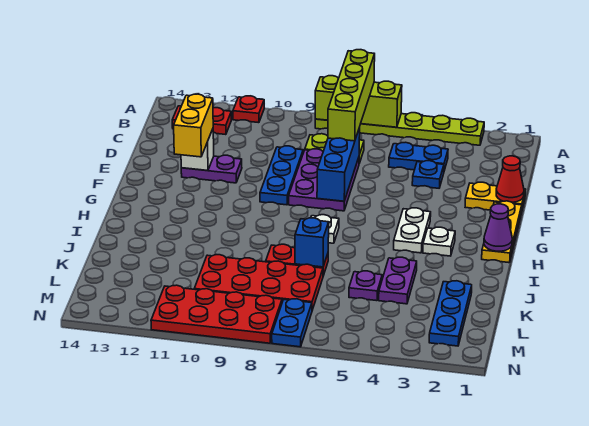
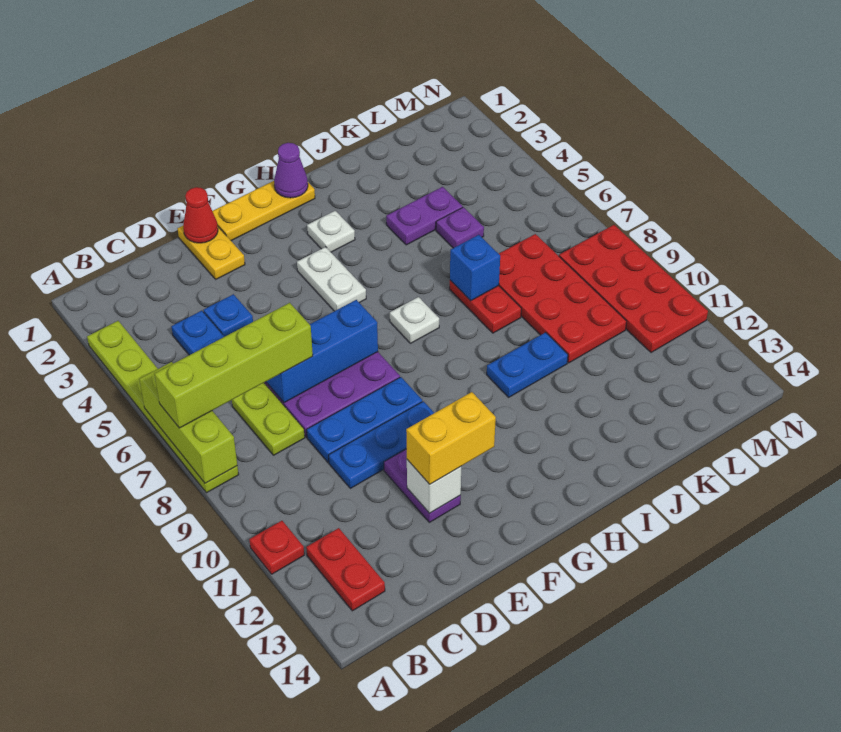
white 1x2 plate [394,208,431,253] -> white 1x2 plate turned to [297,247,366,311]
blue 1x3 plate [429,281,472,346] -> blue 1x3 plate moved to [329,401,434,488]
blue 1x2 plate [272,299,312,347] -> blue 1x2 plate moved to [487,332,568,397]

